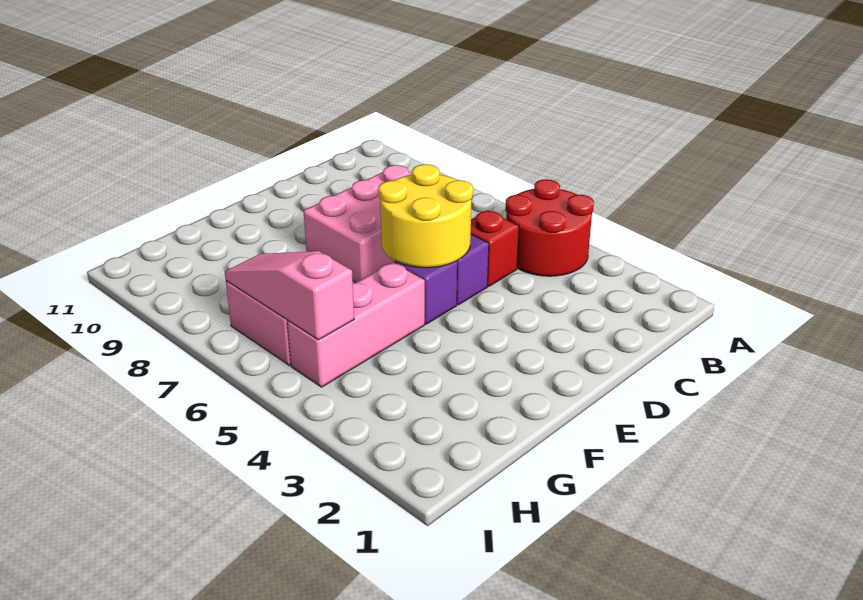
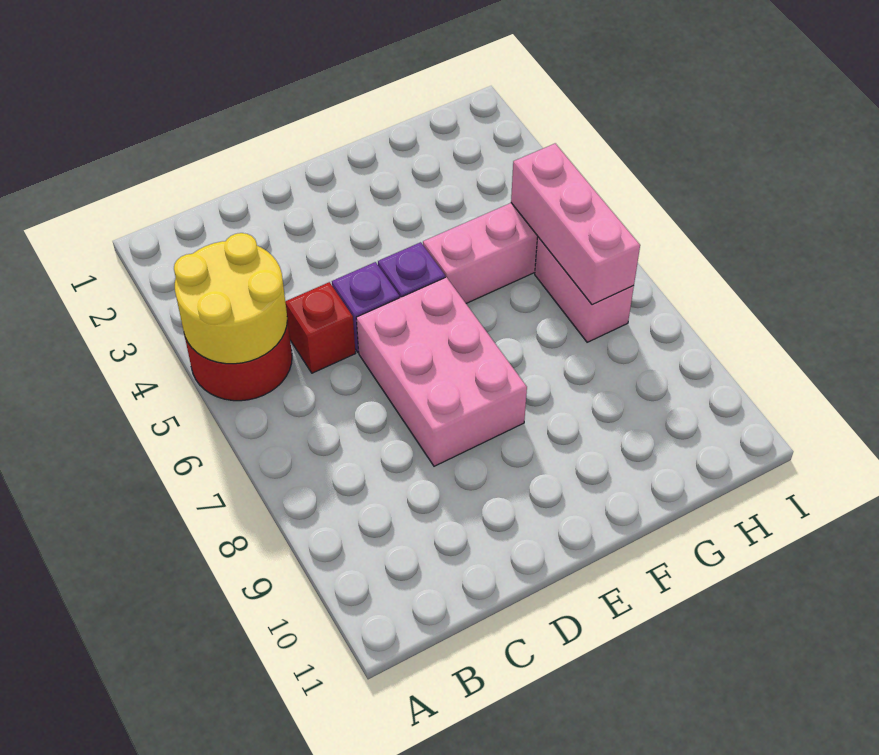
pink 2x3 brick [304,165,412,283] -> pink 2x3 brick turned to [356,277,527,466]
yellow 2x2 round brick [378,164,473,268] -> yellow 2x2 round brick moved to [174,233,287,364]
pink 1x3 slope [225,251,354,340] -> pink 1x3 brick [511,143,640,305]

